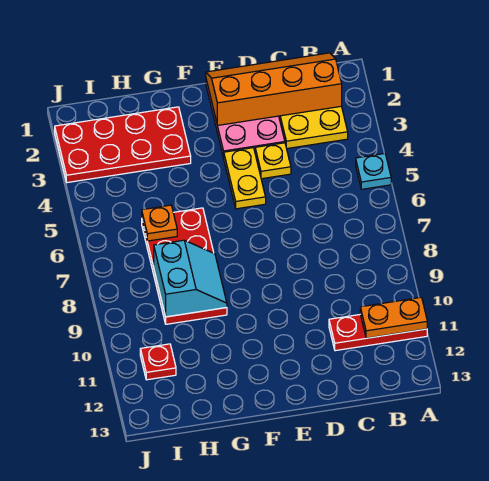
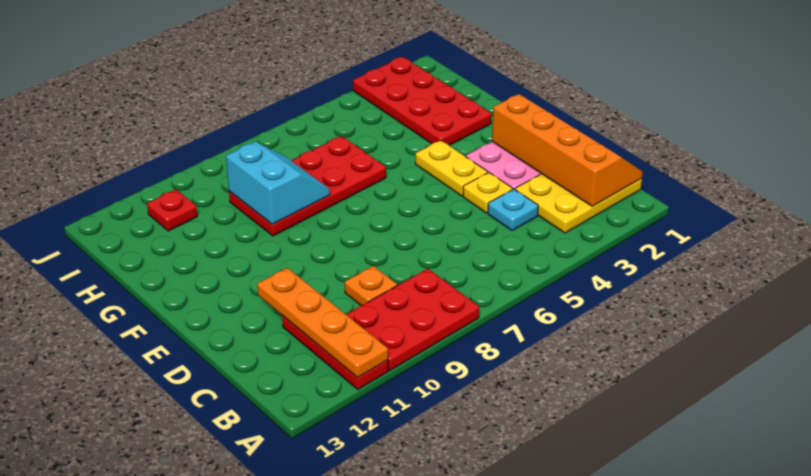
cyan 1x1 plate [356,154,391,189] -> cyan 1x1 plate moved to [488,189,538,231]
none -> red 2x3 plate [346,269,479,371]
orange 1x2 plate [360,297,427,338] -> orange 1x4 plate [257,268,388,378]
yellow 1x2 plate [224,148,266,209] -> yellow 1x2 plate turned to [415,140,488,196]
cyan 2x2 slope [154,240,227,317] -> cyan 2x2 slope turned to [226,142,330,224]
orange 1x1 plate [142,205,177,241] -> orange 1x1 plate moved to [345,266,397,306]

